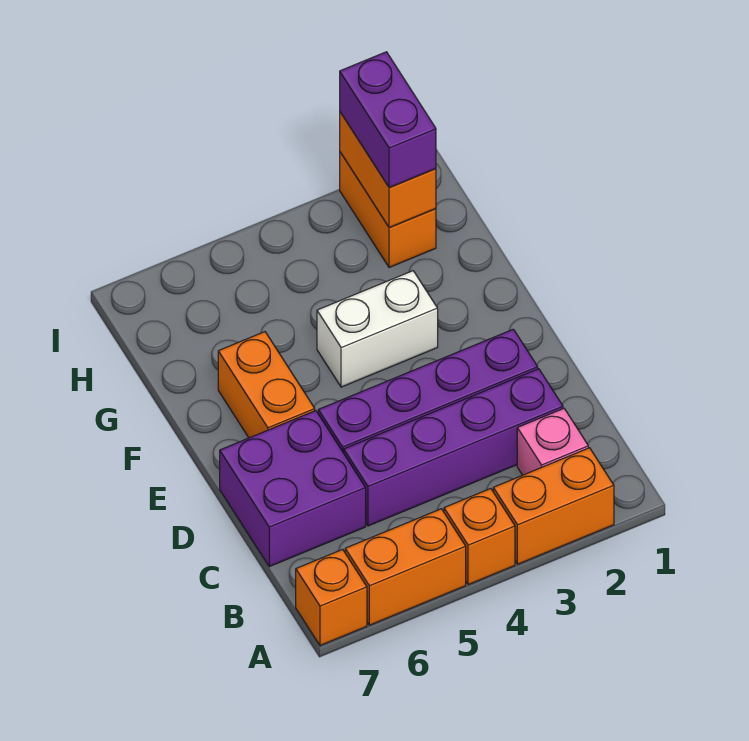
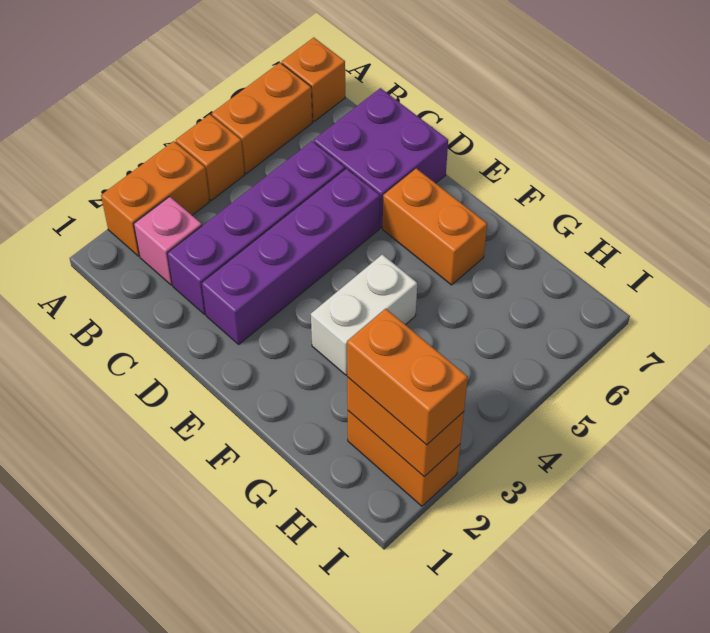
purple 1x2 brick [340,52,436,188] -> orange 1x2 brick [347,309,468,445]

